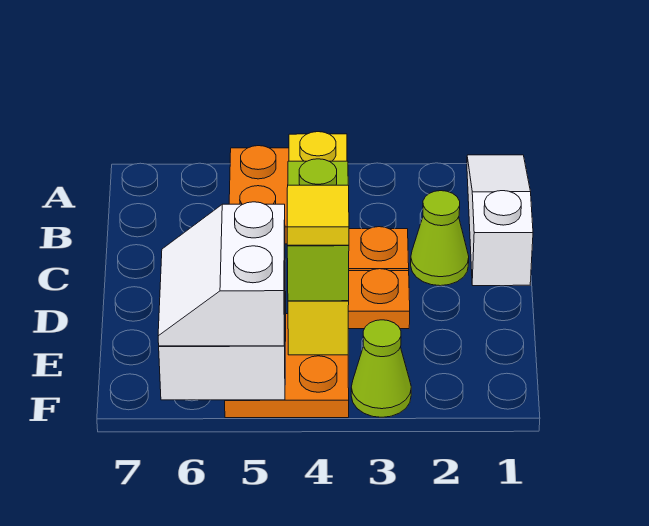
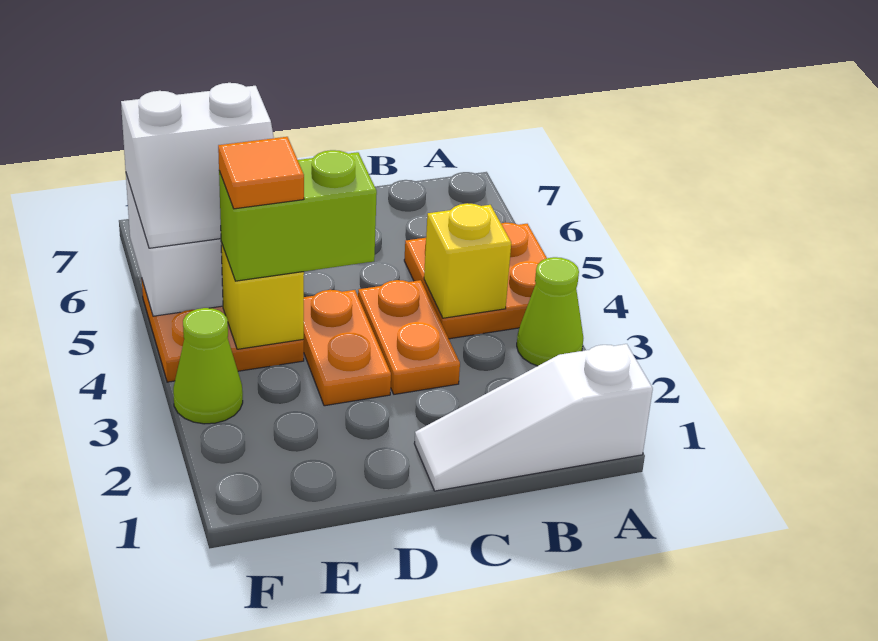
white 1x3 slope [467,155,533,286] -> white 1x3 slope turned to [414,344,653,491]
lime 1x1 cone [411,191,469,286] -> lime 1x1 cone moved to [517,257,583,366]
yellow 1x1 tile [287,185,349,245] -> orange 1x1 tile [218,137,304,209]
white 2x2 slope [158,202,285,346] -> white 2x2 slope turned to [121,83,274,248]

